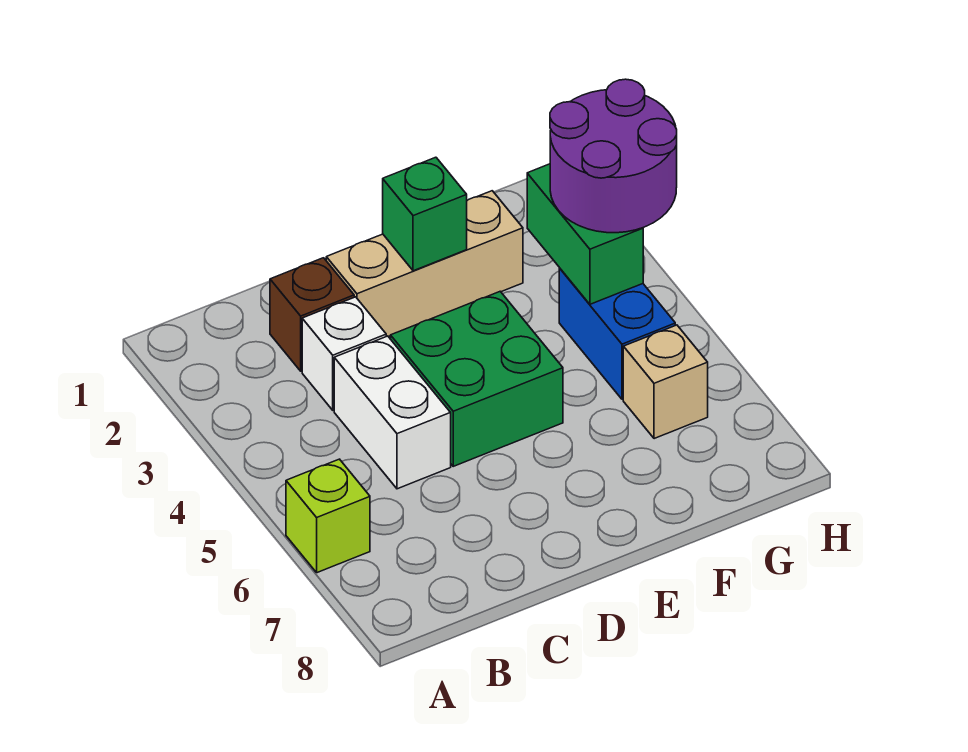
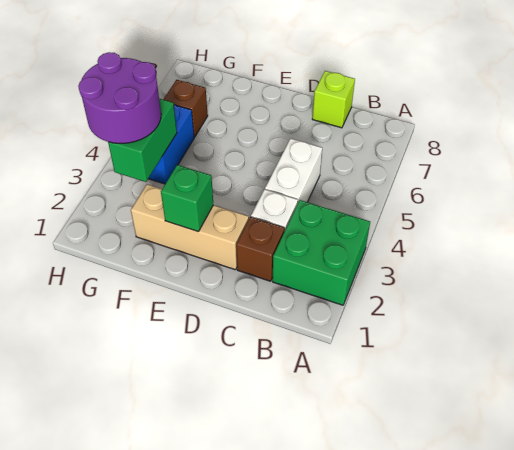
lime 1x1 brick [286,459,370,573] -> lime 1x1 brick moved to [312,71,355,128]
green 2x2 brick [391,292,563,466] -> green 2x2 brick moved to [273,200,370,305]
tan 1x1 brick [623,325,708,439] -> brown 1x1 brick [163,80,208,137]

